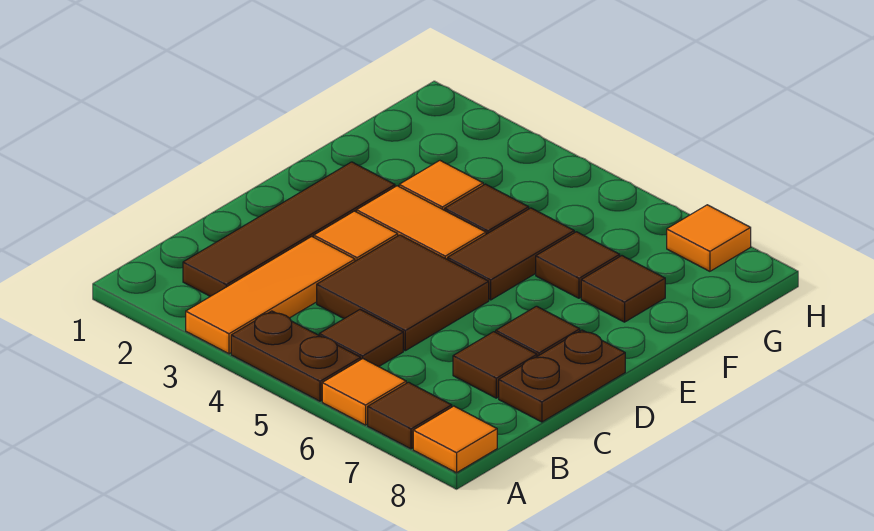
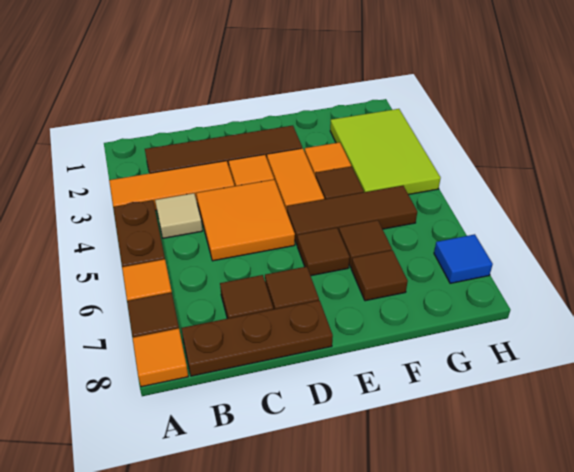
none -> tan 1x1 tile [155,193,202,238]
brown 1x1 tile [319,310,403,367] -> brown 1x1 tile moved to [297,228,350,276]
brown 2x2 tile [317,235,489,351] -> orange 2x2 tile [196,180,295,261]
brown 1x2 plate [499,330,625,422] -> brown 1x3 plate [181,300,333,376]
brown 1x2 tile [448,208,574,300] -> brown 1x3 tile [287,186,417,244]
none -> lime 2x3 tile [330,109,441,195]
orange 1x1 tile [667,205,751,271] -> blue 1x1 tile [434,234,493,283]

